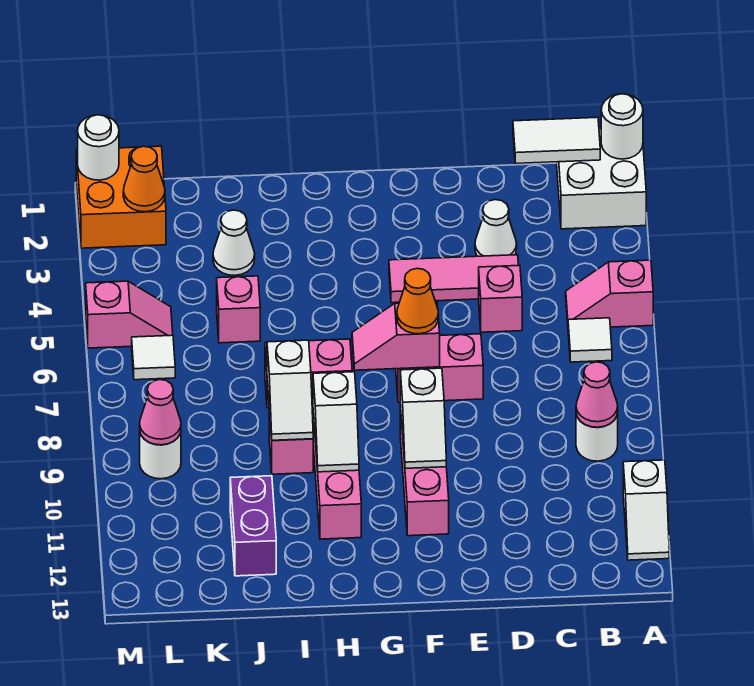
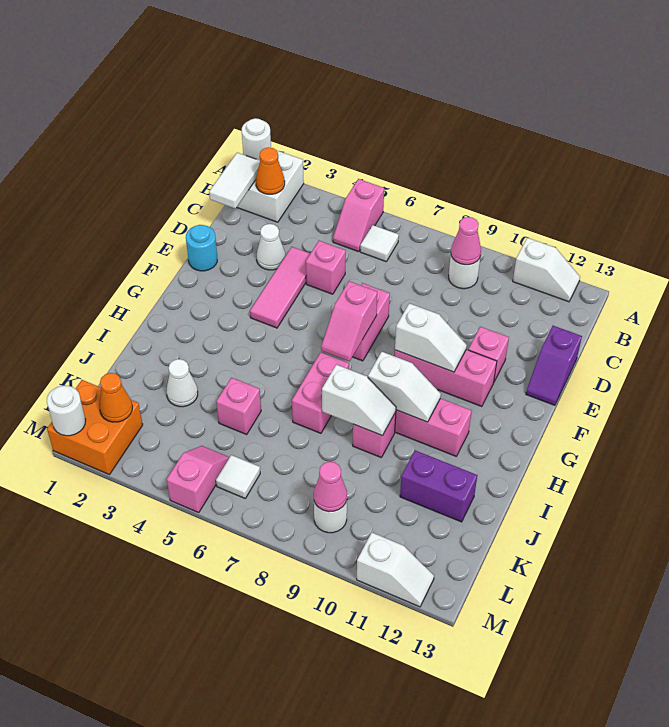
none -> purple 1x2 slope [526,326,582,405]
none -> cyan 1x1 round brick [186,225,217,271]
none -> pink 1x1 brick [468,327,509,381]
orange 1x1 cone [397,269,438,334] -> orange 1x1 cone moved to [256,147,285,194]
none -> white 1x2 slope [357,532,434,607]

